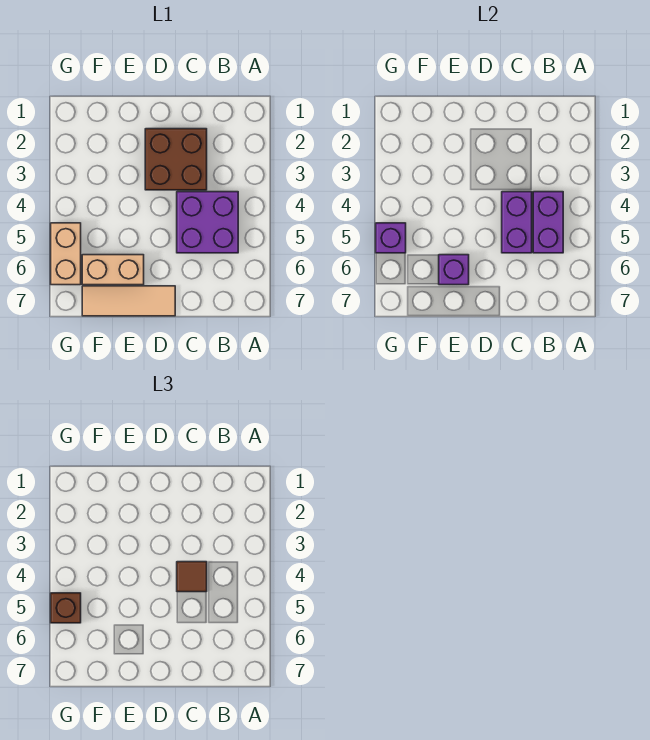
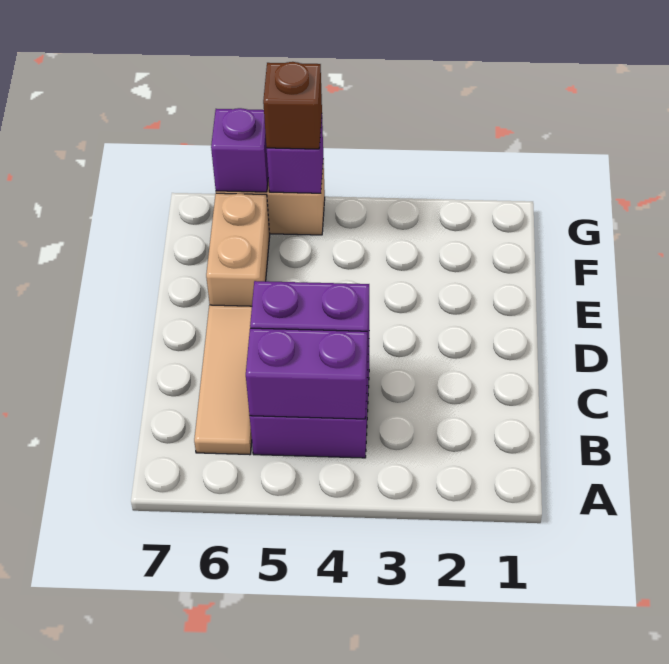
brown 2x2 brick [145,129,207,190] -> none
brown 1x1 tile [177,562,207,592] -> none
tan 1x3 tile [82,286,175,316] -> tan 1x3 tile moved to [194,305,252,455]
purple 1x1 brick [439,255,469,285] -> purple 1x1 brick moved to [211,108,268,192]

